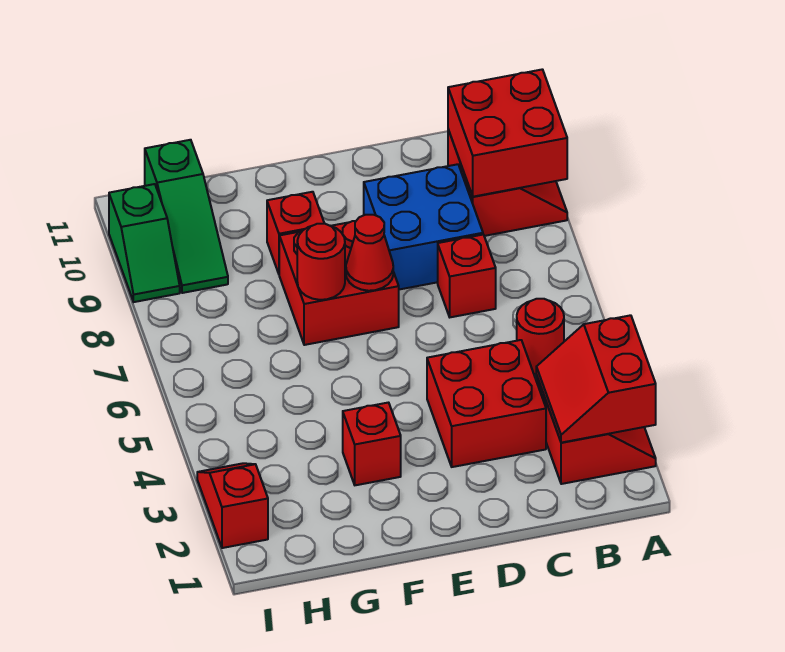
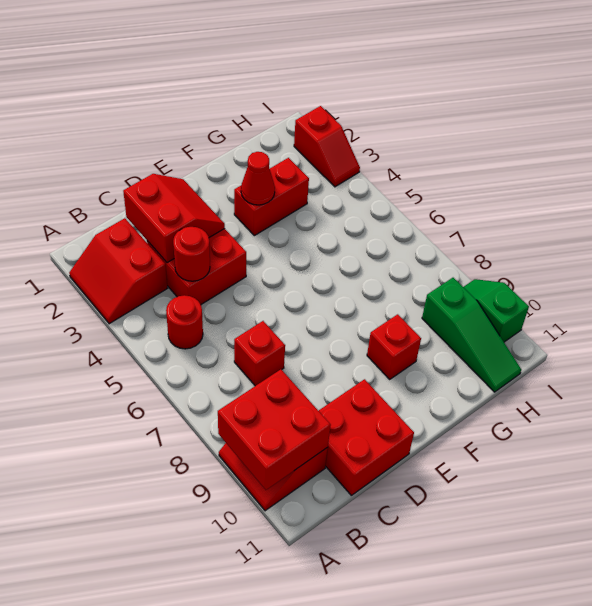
red 2x2 slope [536,315,656,443] -> red 2x2 slope moved to [123,174,225,263]
blue 2x2 brick [364,164,483,290] -> none
red 2x2 brick [279,221,399,345] -> red 2x2 brick moved to [319,379,414,495]
red 1x1 cone [346,215,393,291] -> red 1x1 cone moved to [241,152,275,205]
red 1x1 brick [343,403,401,485] -> red 1x2 brick [234,158,309,236]
red 1x1 round brick [297,224,345,300] -> red 1x1 round brick moved to [173,227,210,281]
green 1x3 slope [145,140,228,293] -> green 1x3 slope turned to [422,278,521,392]

